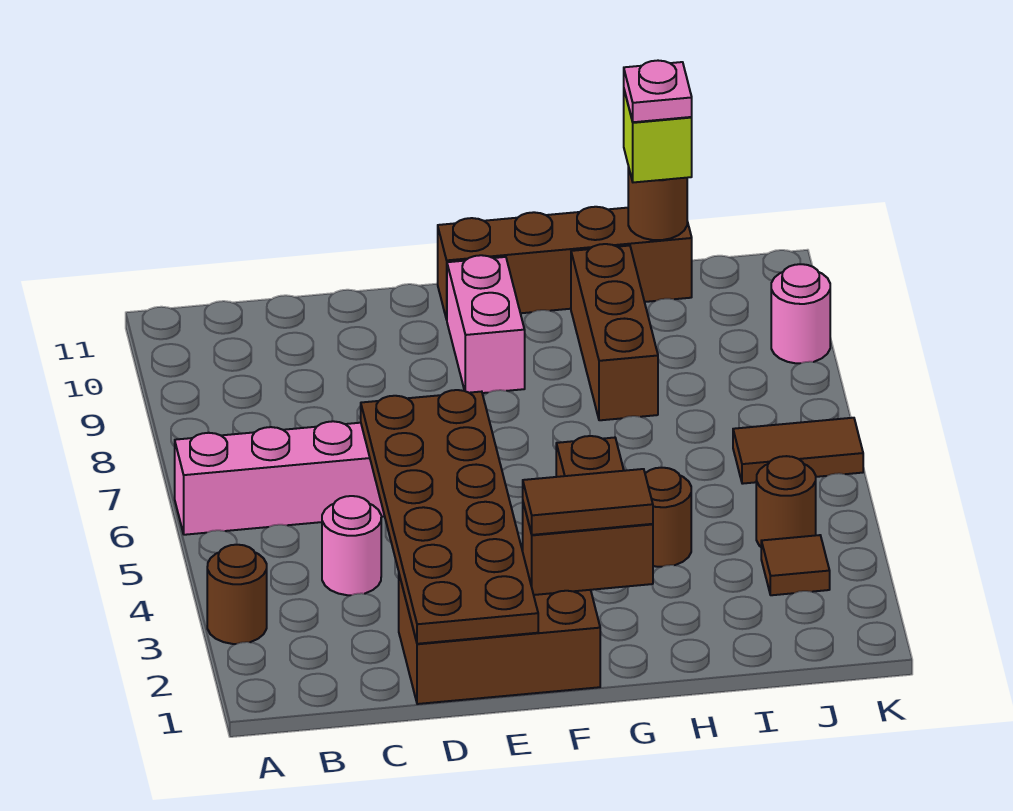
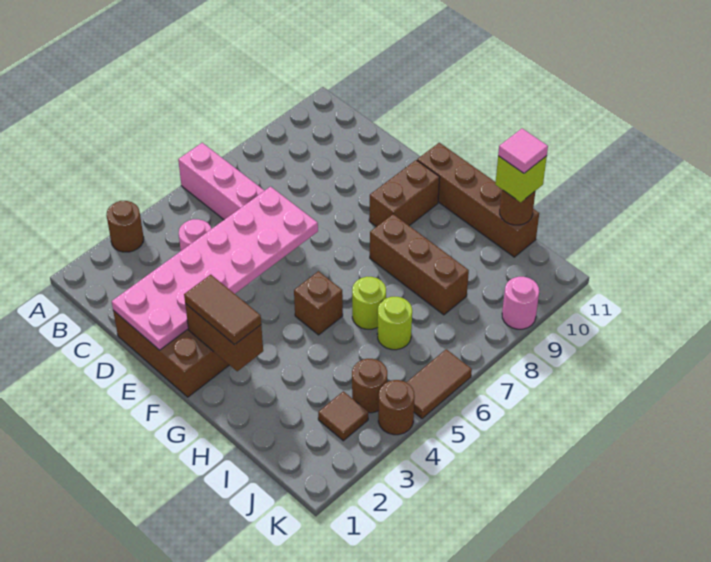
brown 2x6 plate [361,390,538,644] -> pink 2x6 plate [112,187,318,350]
pink 1x2 brick [447,255,525,393] -> brown 1x2 brick [369,160,440,227]
brown 1x1 round brick [645,468,691,567] -> brown 1x1 round brick moved to [378,380,415,435]
none -> lime 1x1 round brick [352,277,386,329]
brown 1x3 brick [571,244,658,420] -> brown 1x3 brick turned to [370,214,469,315]
none -> lime 1x1 round brick [377,297,412,350]
pink 1x1 plate [624,61,692,122] -> pink 1x1 tile [498,129,548,173]
brown 1x2 tile [733,418,863,484] -> brown 1x2 tile turned to [406,349,472,419]

